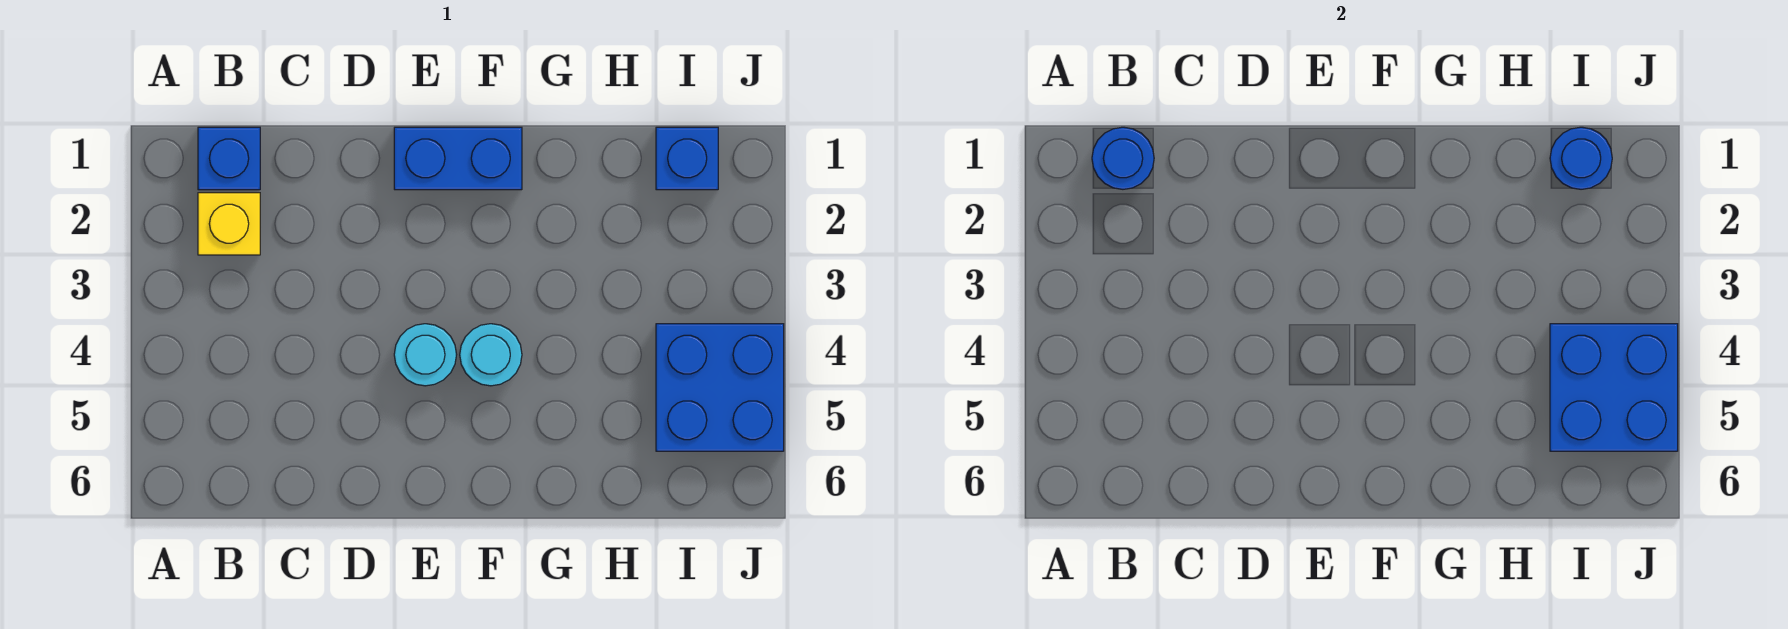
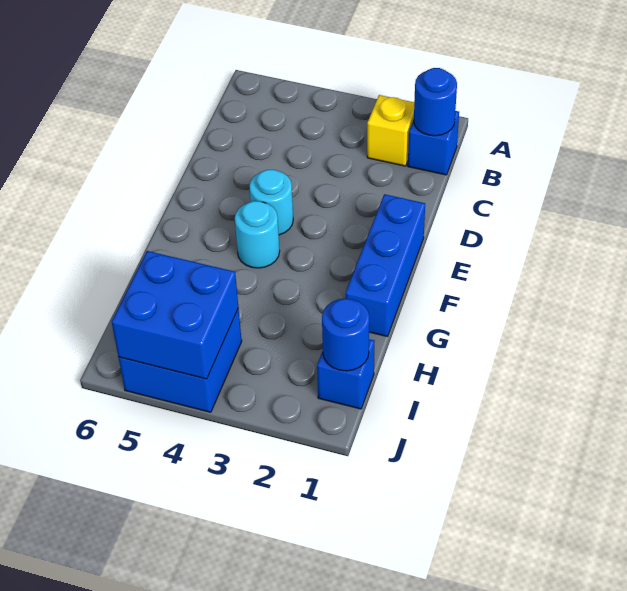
blue 1x2 brick [394,127,522,190] -> blue 1x3 brick [346,194,425,337]

